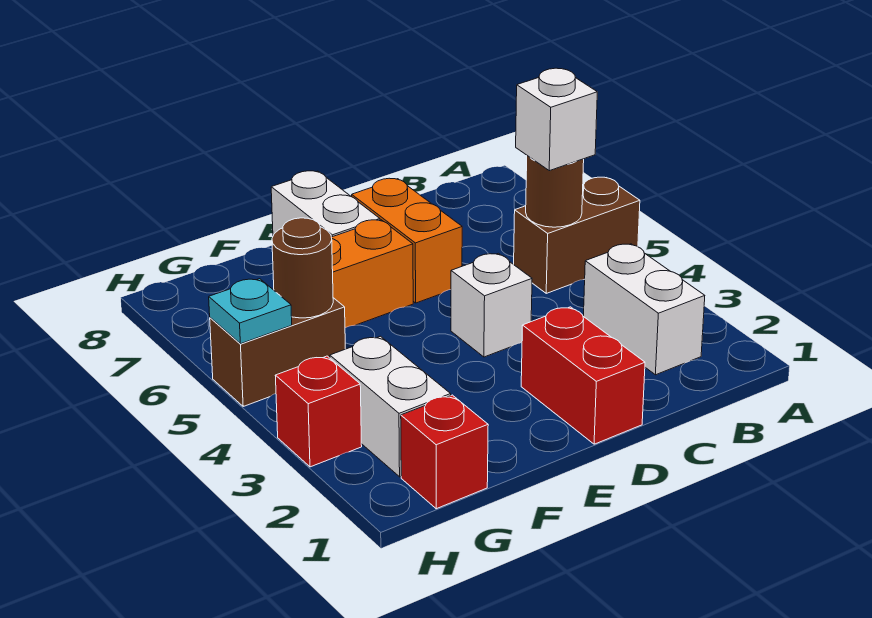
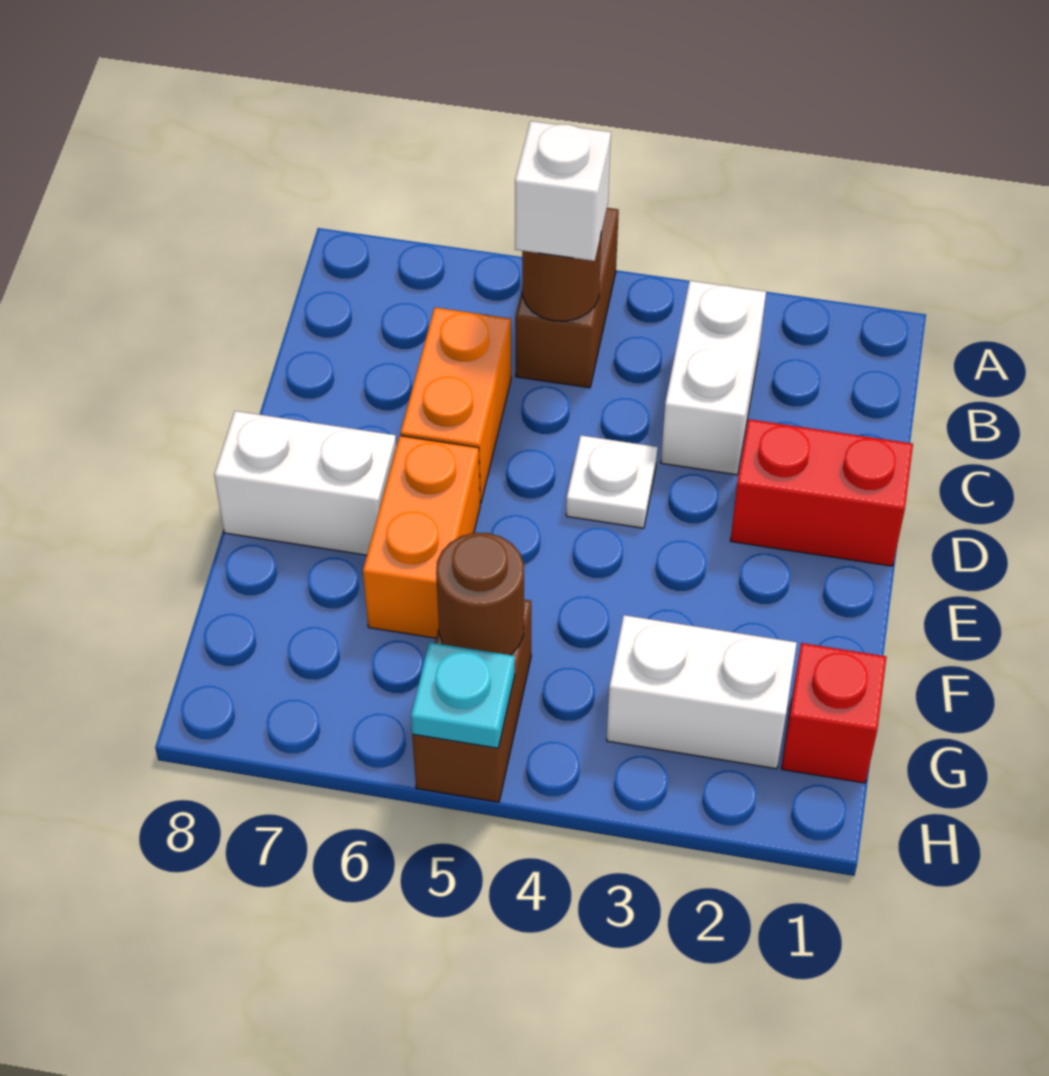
white 1x2 brick [583,244,705,375] -> white 1x2 brick turned to [661,281,766,475]
white 1x1 brick [451,253,532,357] -> white 1x1 plate [566,435,658,528]
orange 1x2 brick [352,178,462,303] -> orange 1x2 brick turned to [400,308,511,503]
red 1x1 brick [275,356,362,467] -> none

